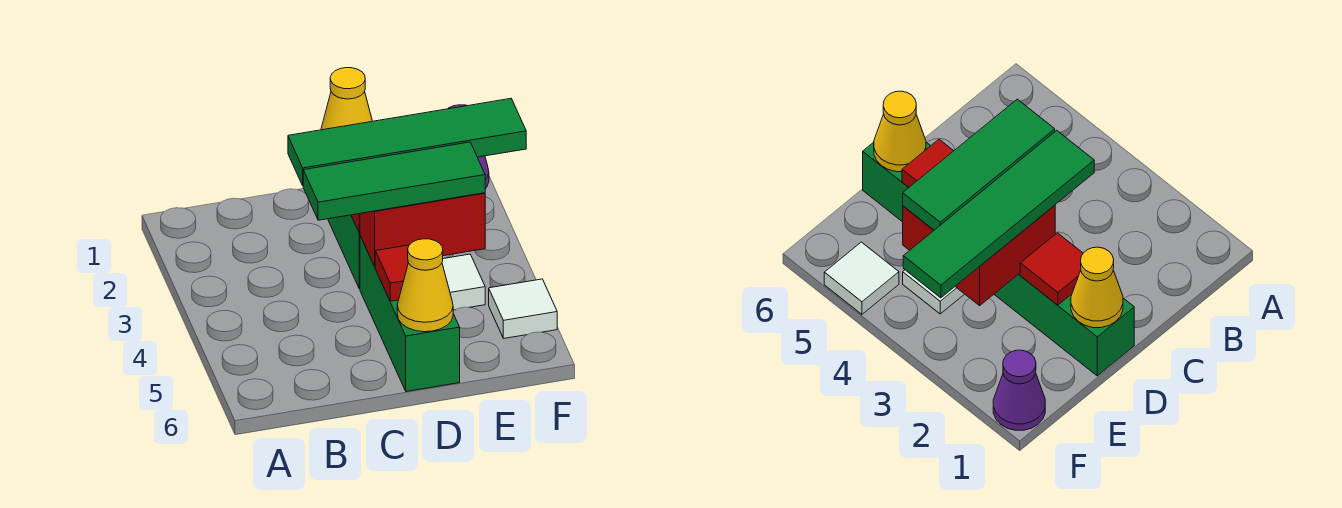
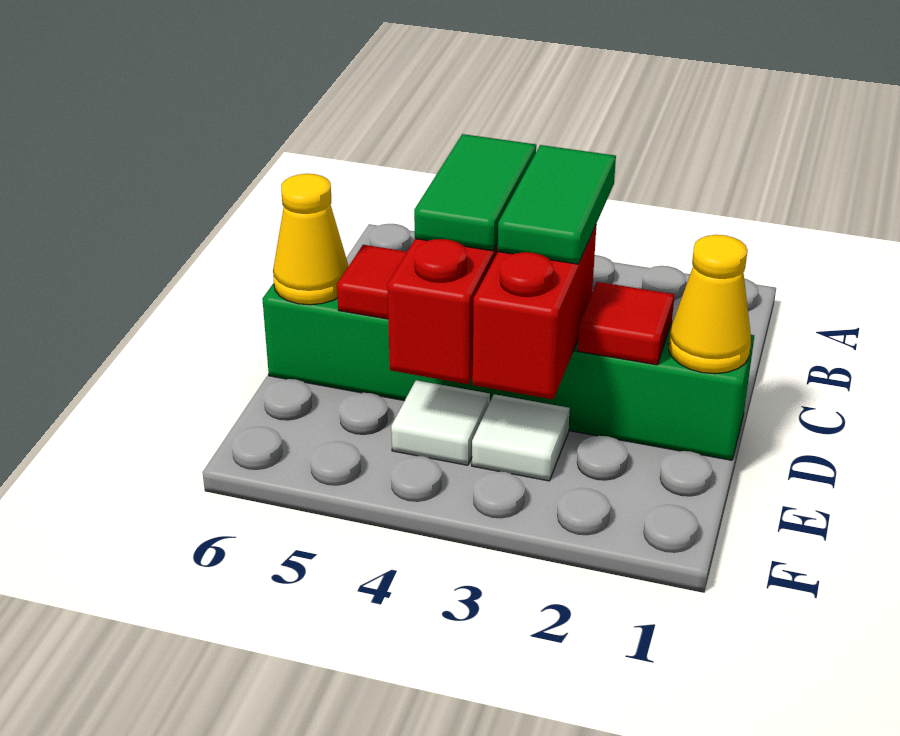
green 1x4 tile [288,99,526,185] -> green 1x2 tile [497,145,616,264]
green 1x3 tile [303,142,485,220] -> green 1x2 tile [414,134,536,251]
purple 1x1 cone [993,350,1045,430] -> none
white 1x1 tile [489,279,557,338] -> white 1x1 tile moved to [472,394,570,481]

